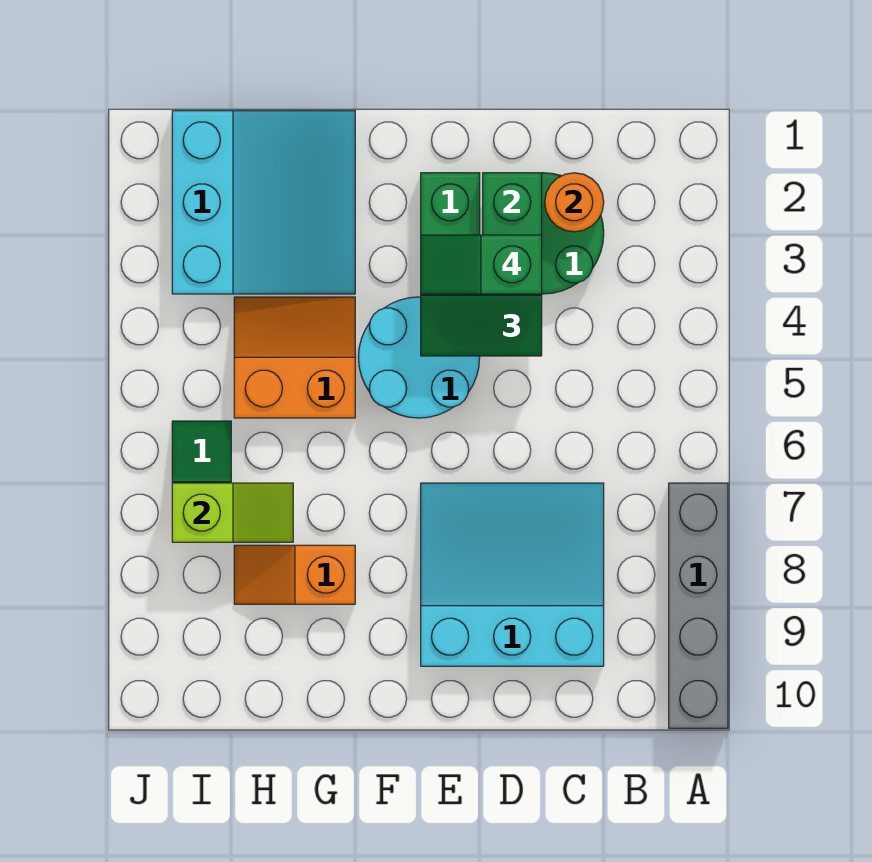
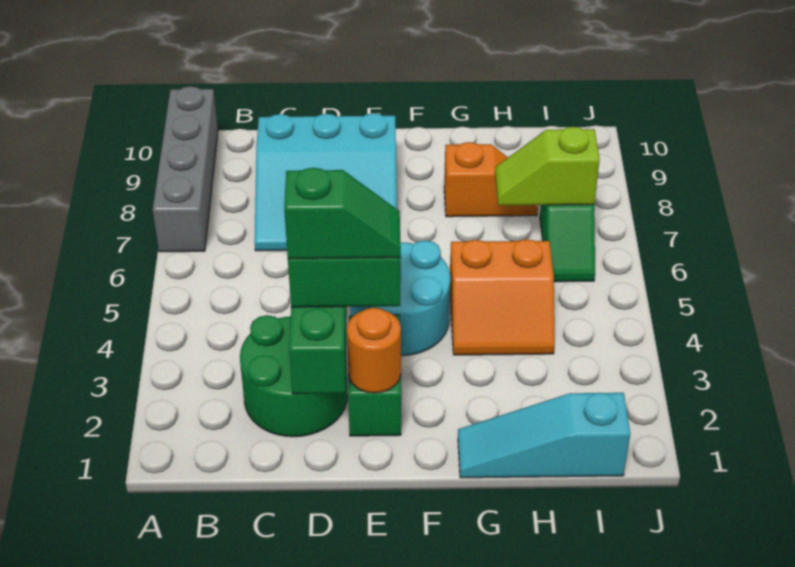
orange 1x1 round brick [545,173,604,232] -> orange 1x1 round brick moved to [347,308,401,393]
cyan 3x3 slope [172,111,355,294] -> cyan 1x3 slope [458,393,630,478]

